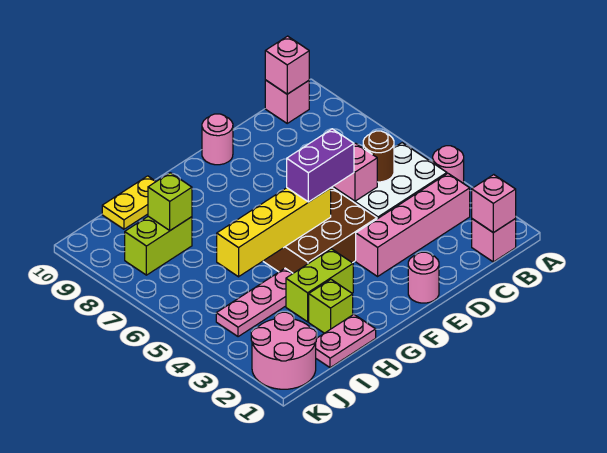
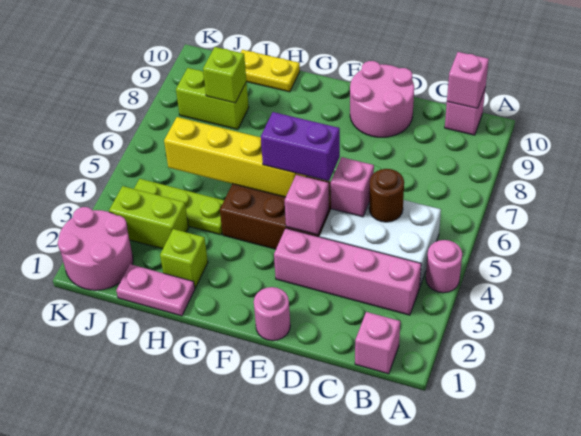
pink 1x1 brick [472,175,516,233] -> pink 1x1 brick moved to [284,175,329,235]
pink 1x1 round brick [202,114,233,165] -> pink 2x2 round brick [350,61,414,137]
lime 1x2 brick [286,249,353,322] -> lime 1x2 brick moved to [109,186,189,249]
pink 1x3 plate [216,268,293,337] -> lime 1x3 plate [134,179,224,235]

